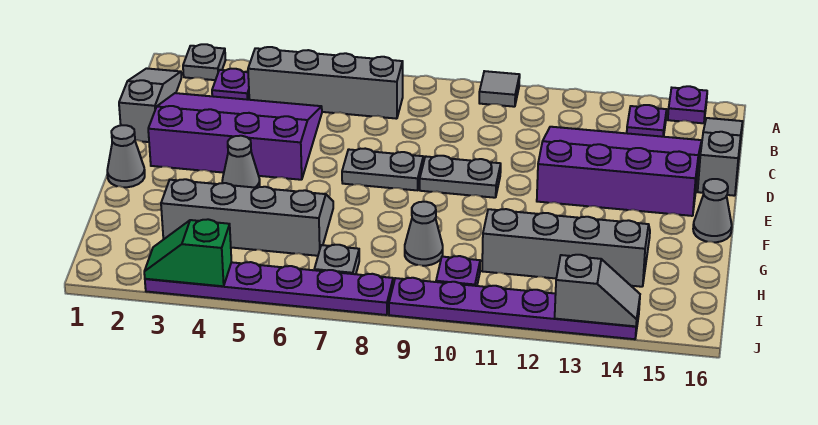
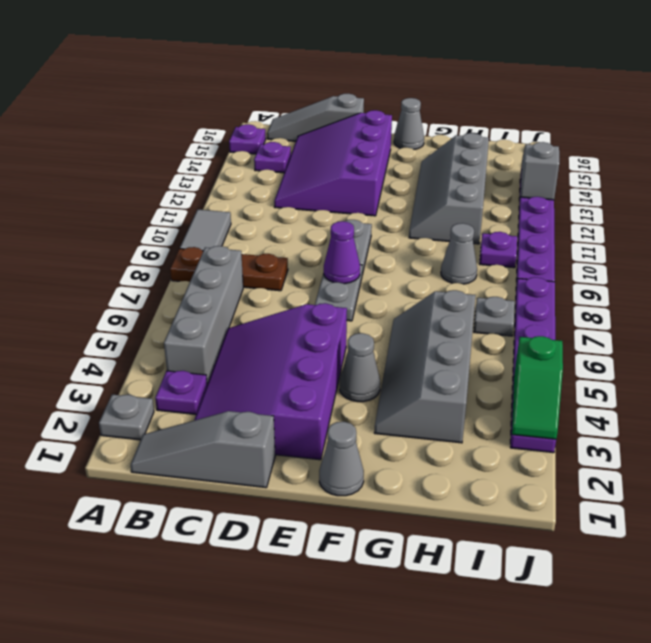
none -> brown 1x3 plate [170,247,288,291]
grey 1x1 tile [479,71,520,107] -> grey 1x2 tile [180,210,231,251]
none -> purple 1x1 cone [324,221,360,284]

